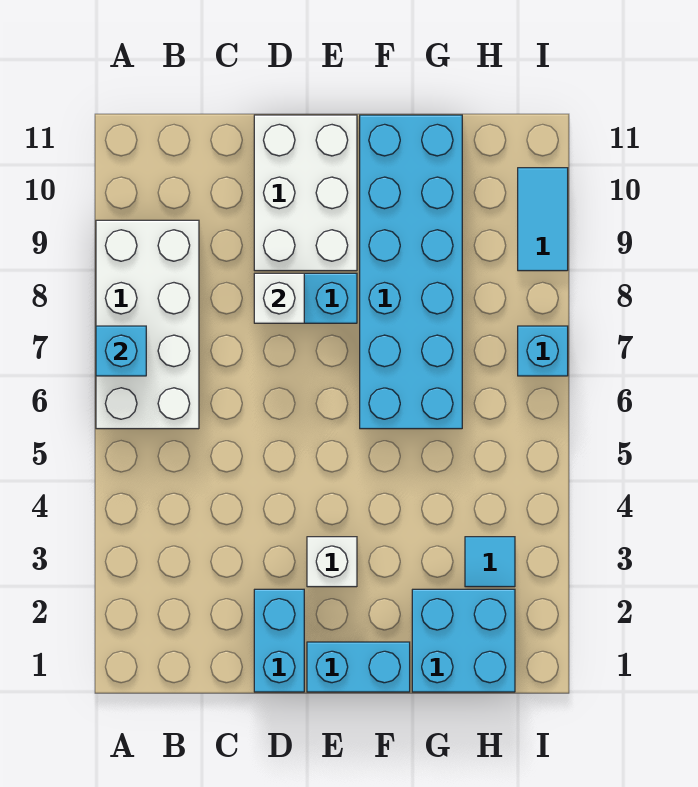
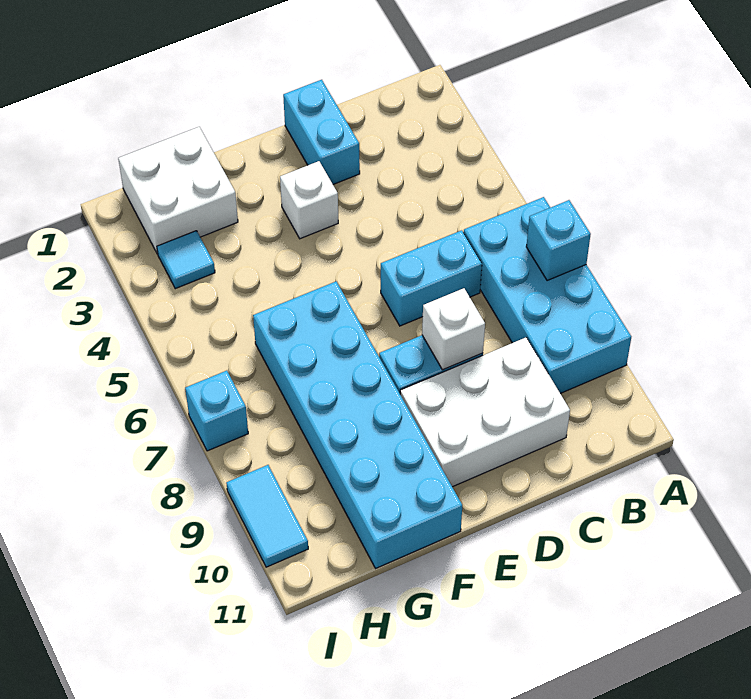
white 2x4 brick [96,220,199,429] -> cyan 2x4 brick [464,197,631,393]
white 2x3 brick [254,115,357,271] -> white 2x3 brick turned to [400,338,570,487]
cyan 1x2 brick [307,642,410,692] -> cyan 1x2 brick moved to [381,230,482,326]
cyan 2x2 brick [412,589,515,692] -> white 2x2 brick [118,127,238,254]

